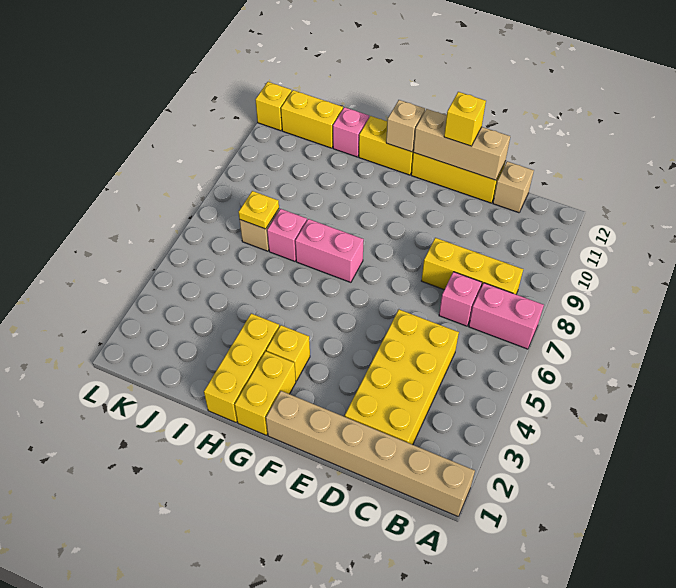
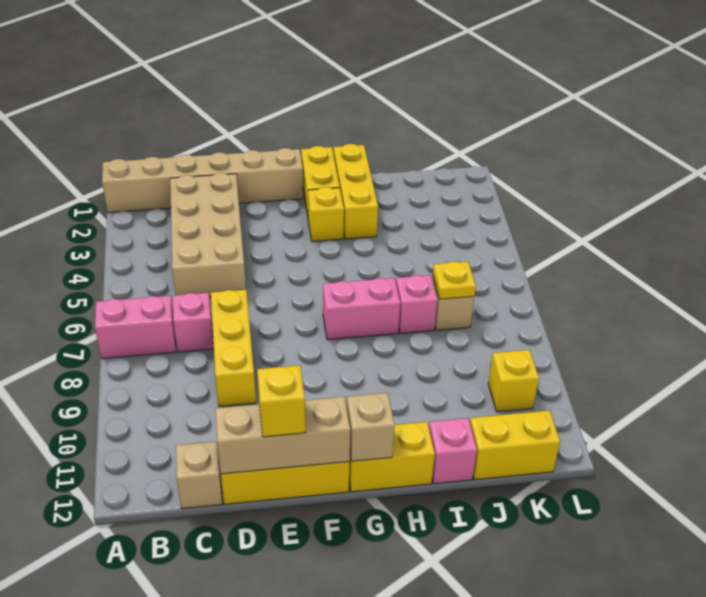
yellow 1x3 brick [422,238,523,294] -> yellow 1x3 brick turned to [211,290,256,406]
yellow 2x4 brick [345,310,459,445] -> tan 2x4 brick [170,173,246,297]
yellow 1x1 brick [255,82,292,131] -> yellow 1x1 brick moved to [488,350,539,412]

